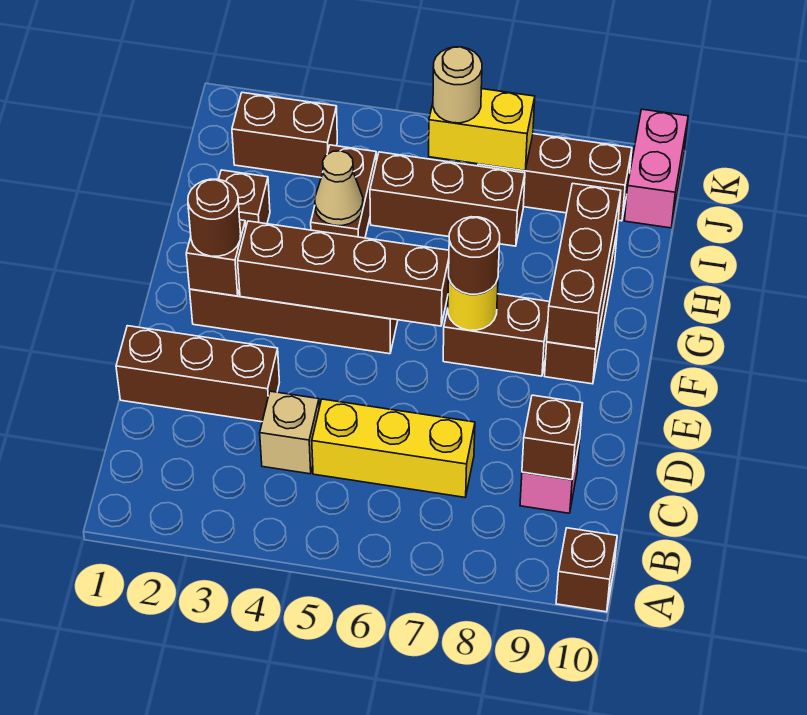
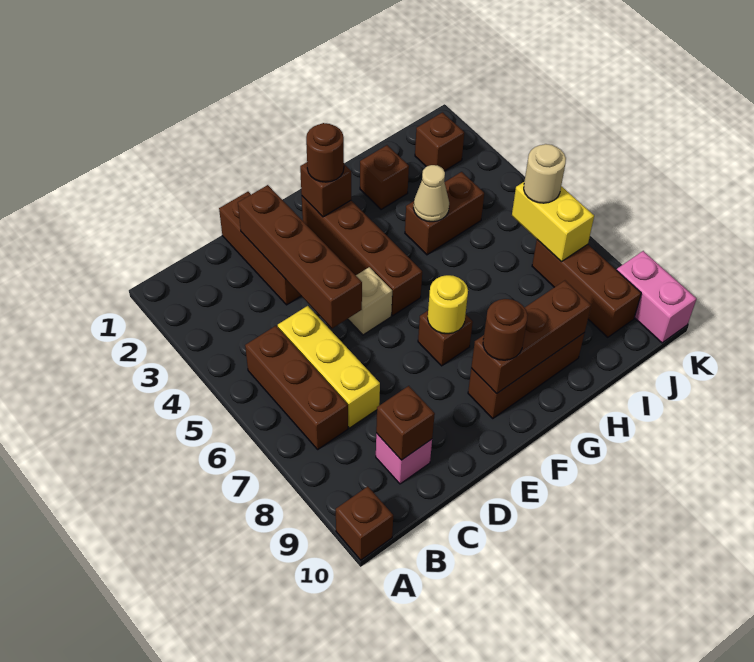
tan 1x1 brick [260,391,319,474] -> tan 1x1 brick moved to [348,267,392,335]
brown 1x4 brick [238,221,449,326] -> brown 1x4 brick moved to [238,185,362,328]
brown 1x2 brick [443,294,550,376] -> brown 1x1 brick [418,311,473,366]
brown 1x1 round brick [449,217,500,294] -> brown 1x1 round brick moved to [483,299,528,360]
brown 1x3 brick [370,152,525,246] -> brown 1x3 brick moved to [245,326,348,449]
brown 1x2 brick [232,93,337,178] -> brown 1x1 brick [415,112,464,171]
pink 1x2 brick [625,109,688,228] -> pink 1x2 brick turned to [617,251,697,343]

